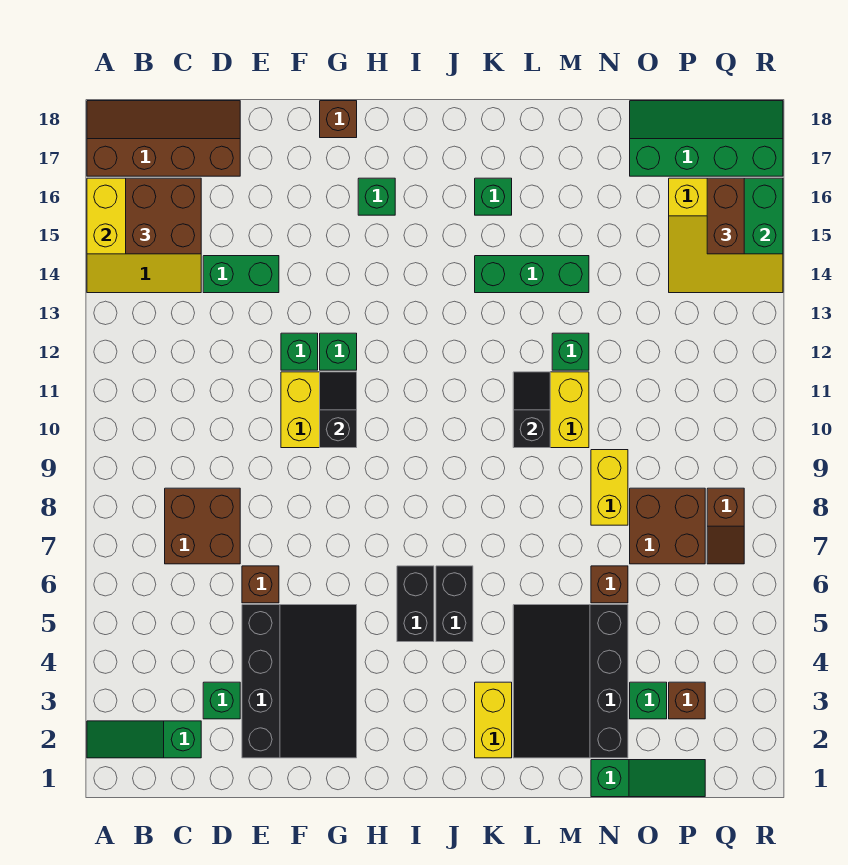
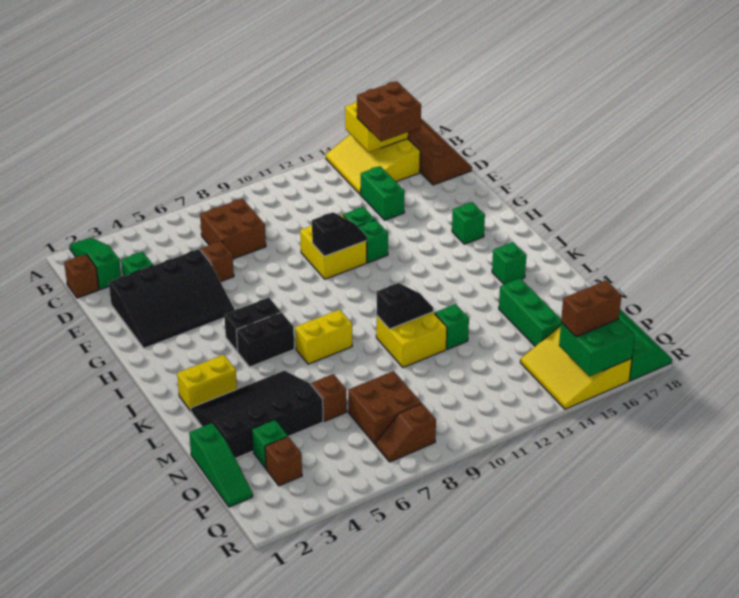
brown 1x1 brick [320,101,357,138] -> brown 1x1 brick moved to [64,254,99,298]
green 1x3 brick [475,256,589,293] -> green 1x3 brick moved to [499,278,561,346]
yellow 1x2 brick [591,450,628,525] -> yellow 1x2 brick moved to [295,310,352,364]

